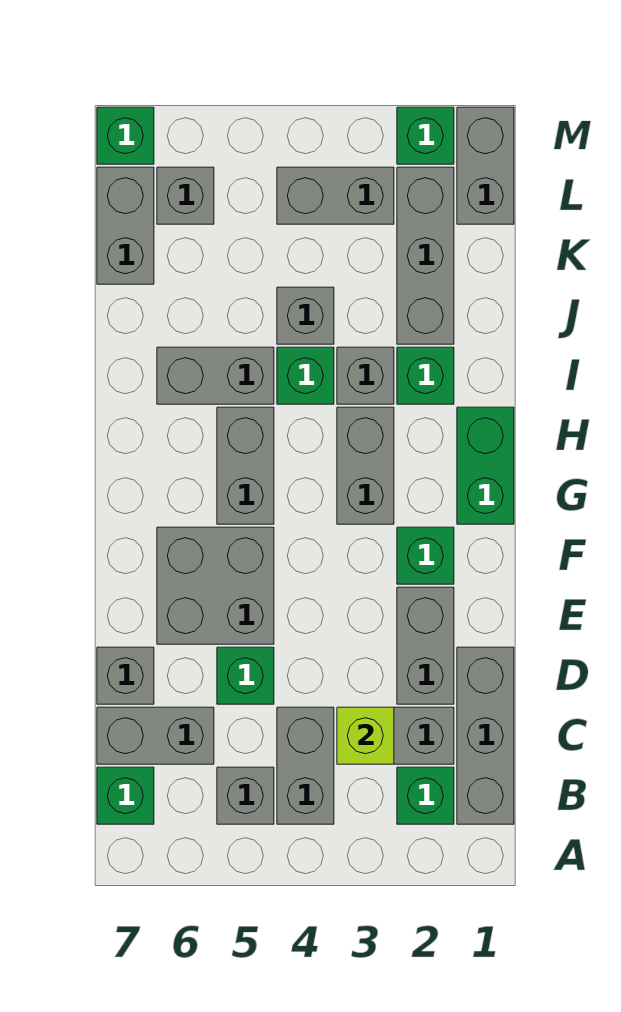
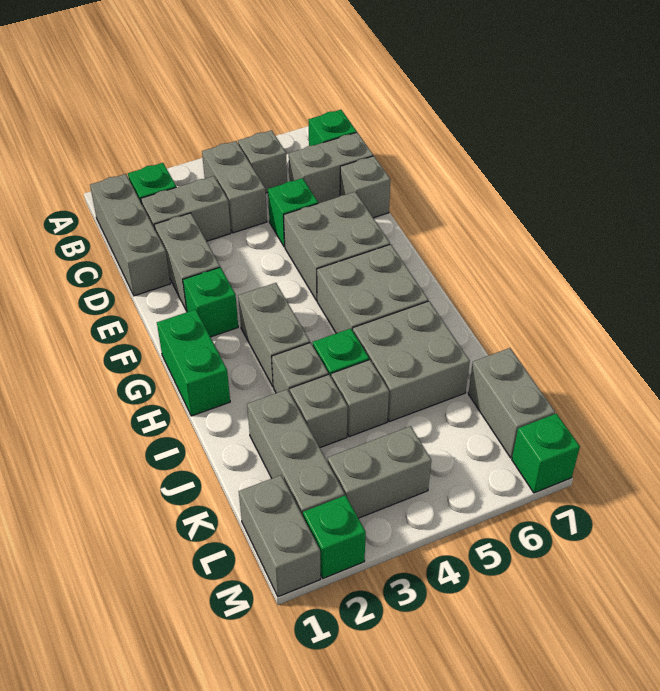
lime 1x1 brick [337,707,394,764] -> none
grey 1x2 brick [217,407,274,524] -> grey 2x2 brick [317,244,428,333]
green 1x1 brick [397,347,454,404] -> none
grey 1x2 brick [157,347,274,404] -> grey 2x2 brick [353,301,470,422]
grey 1x1 brick [157,167,214,224] -> grey 1x1 brick moved to [290,374,348,448]

